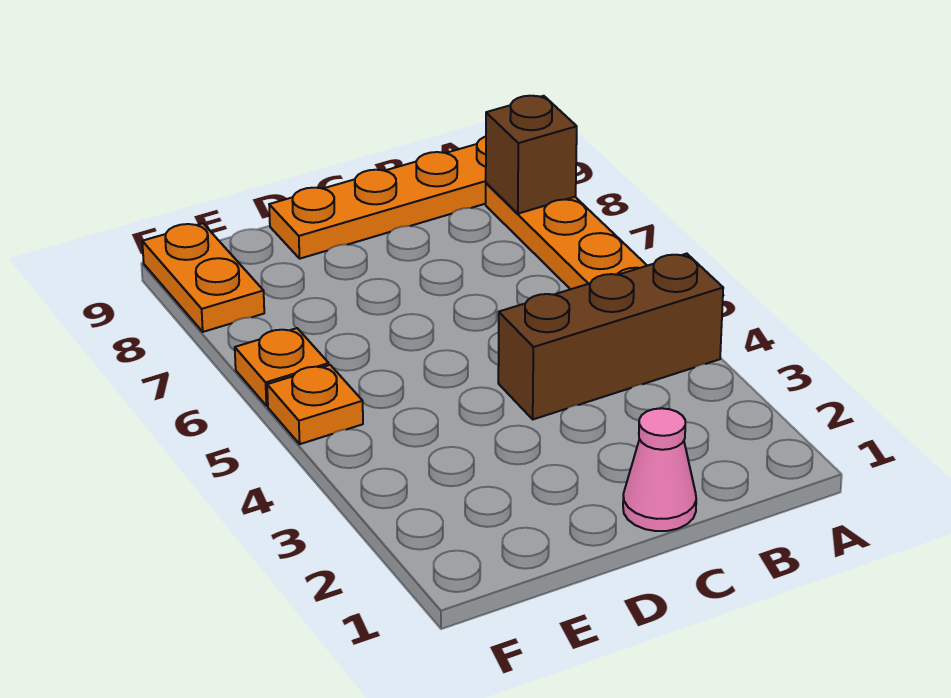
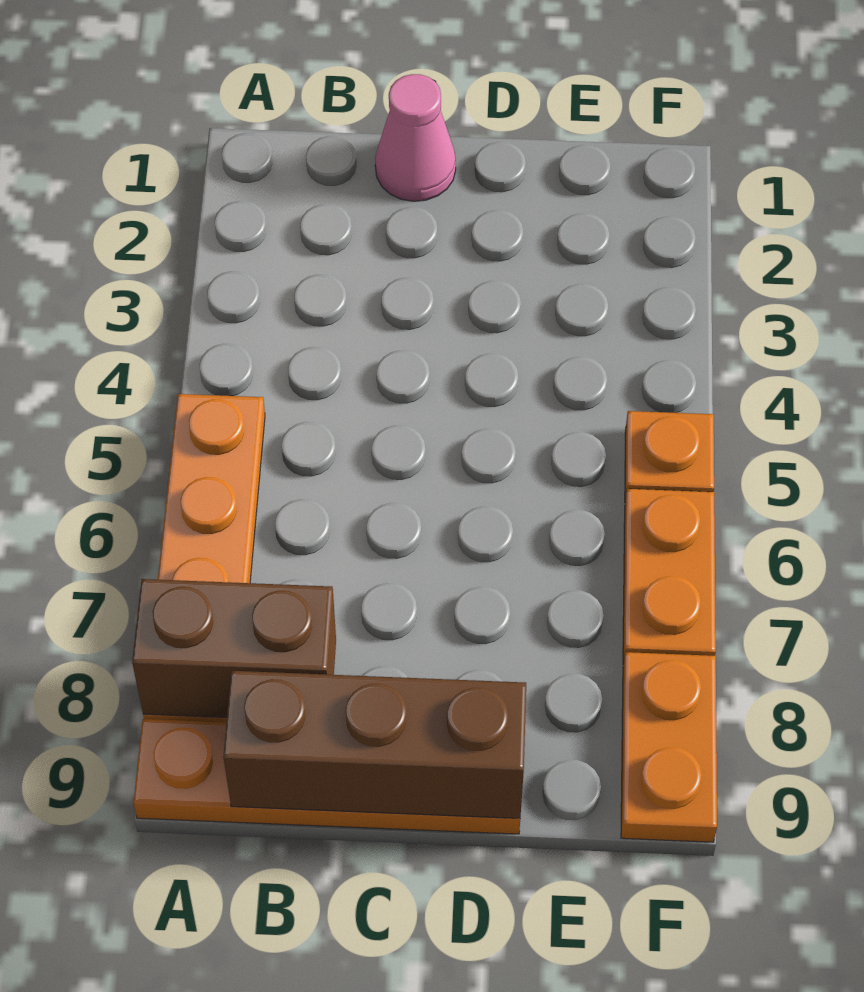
brown 1x3 brick [498,254,723,419] -> brown 1x3 brick moved to [223,671,526,818]
brown 1x1 brick [486,96,577,214] -> brown 1x2 brick [132,579,336,717]
orange 1x1 plate [235,328,329,406] -> orange 1x2 plate [623,489,716,665]

